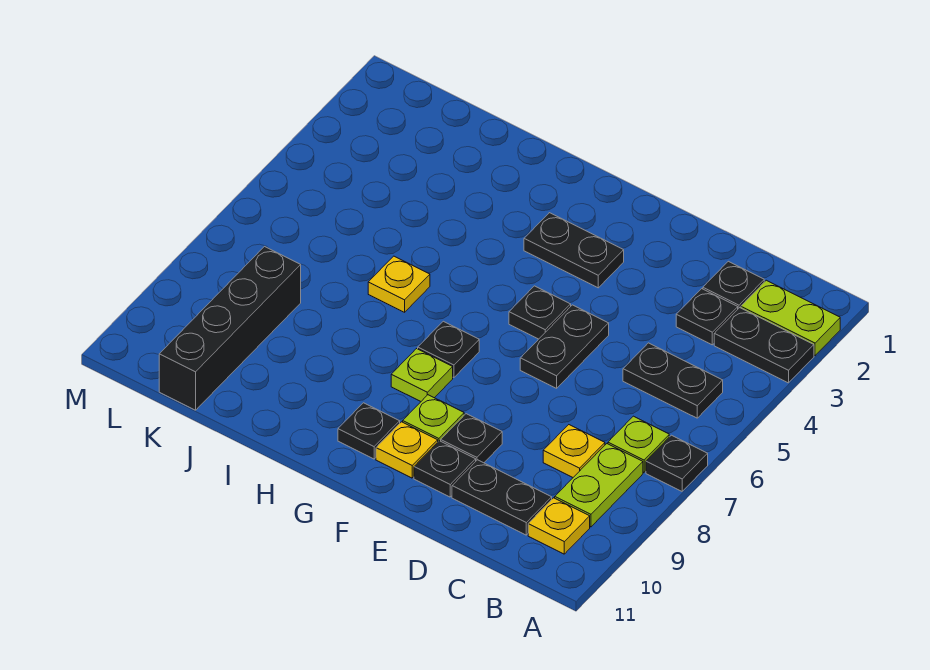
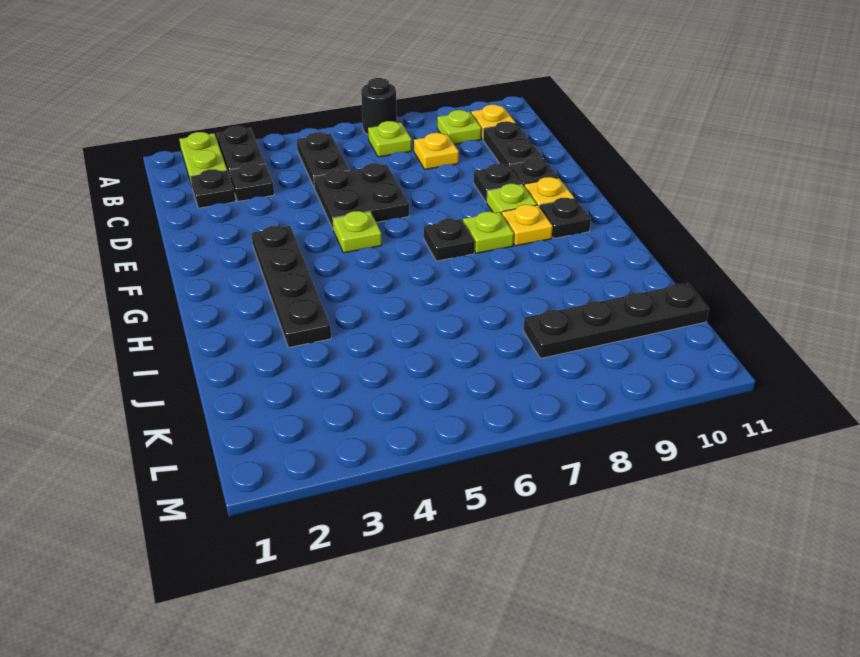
black 1x1 plate [646,435,708,491] -> black 1x1 round brick [361,78,397,134]
lime 1x2 plate [555,444,643,527] -> lime 1x1 plate [437,110,481,144]
black 1x2 plate [520,305,609,388] -> black 2x2 plate [314,163,409,230]
black 1x2 plate [524,213,624,288] -> black 1x4 plate [251,226,331,348]
black 1x1 plate [509,286,571,339] -> lime 1x1 plate [333,211,382,253]
yellow 1x1 plate [368,256,430,312] -> yellow 1x1 plate moved to [501,205,553,246]
black 1x4 brick [159,247,301,410] -> black 1x4 plate [523,283,709,358]

